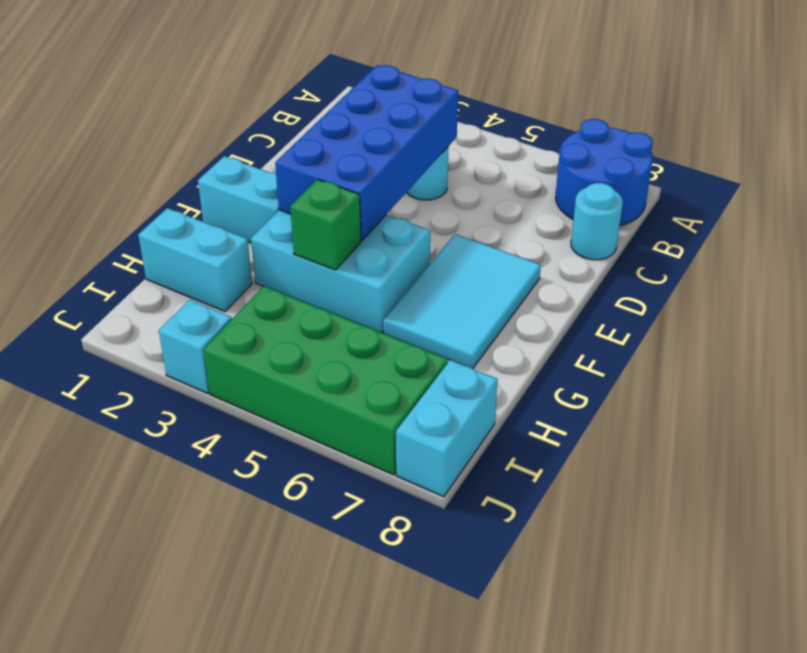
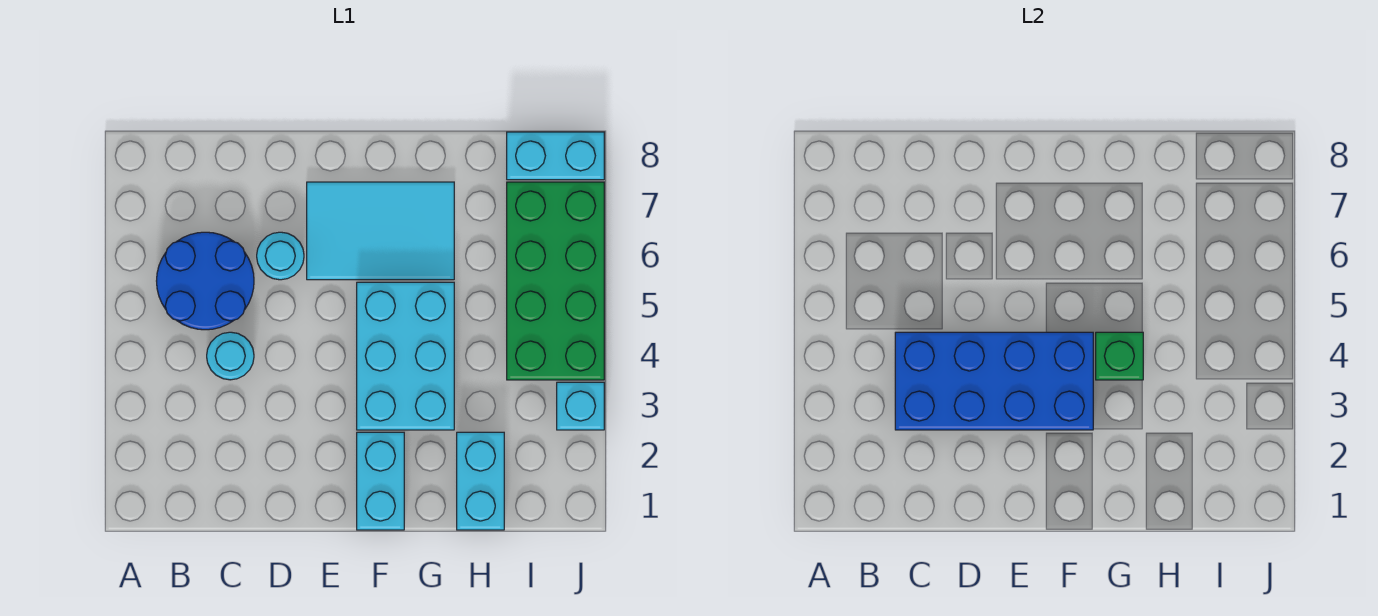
blue 2x2 round brick [555,119,653,226] -> blue 2x2 round brick moved to [157,232,254,330]
cyan 1x1 round brick [571,183,623,260] -> cyan 1x1 round brick moved to [257,232,304,280]

